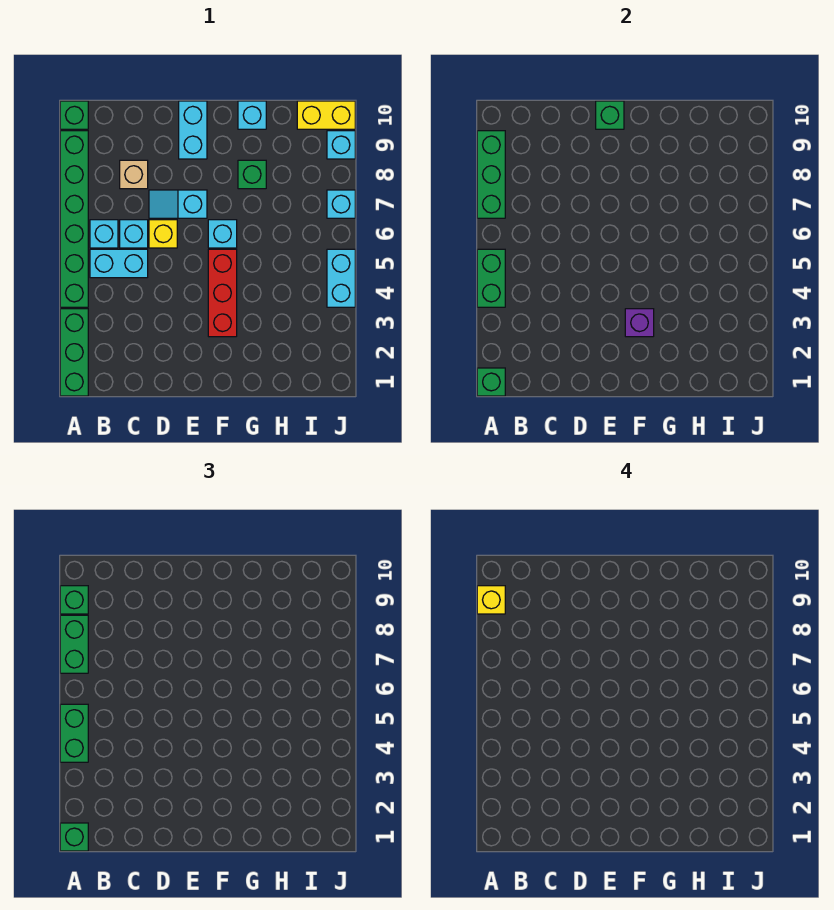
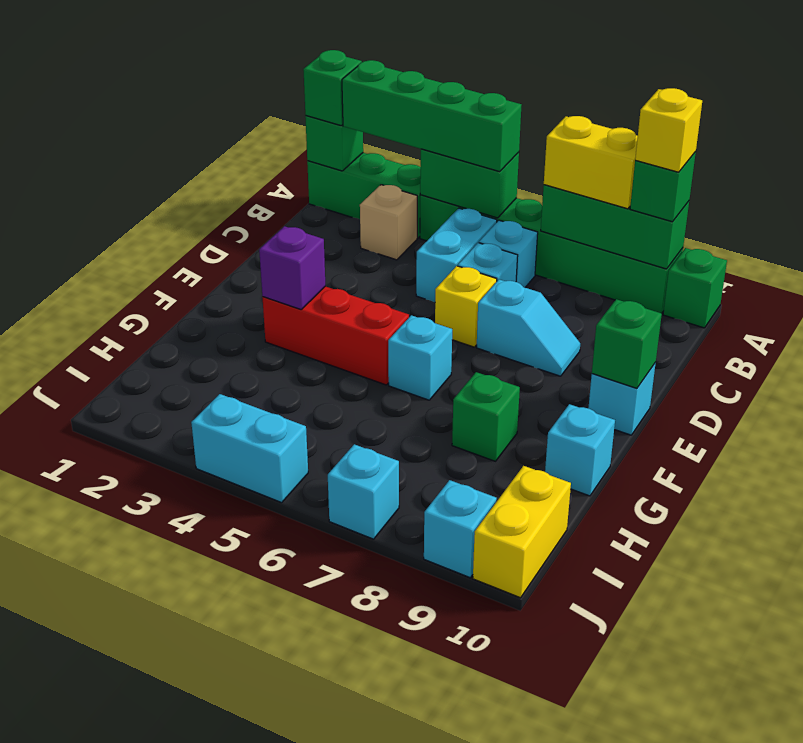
green 1x2 brick [60,704,88,762] -> green 1x4 brick [342,60,521,172]
green 1x2 brick [60,615,88,673] -> yellow 1x2 brick [544,116,638,209]
tan 1x1 brick [120,160,148,189] -> tan 1x1 brick moved to [360,185,417,260]
cyan 1x2 slope [149,190,207,218] -> cyan 1x2 slope turned to [477,279,580,376]
cyan 1x2 brick [179,101,207,159] -> cyan 1x1 brick [588,363,656,435]

